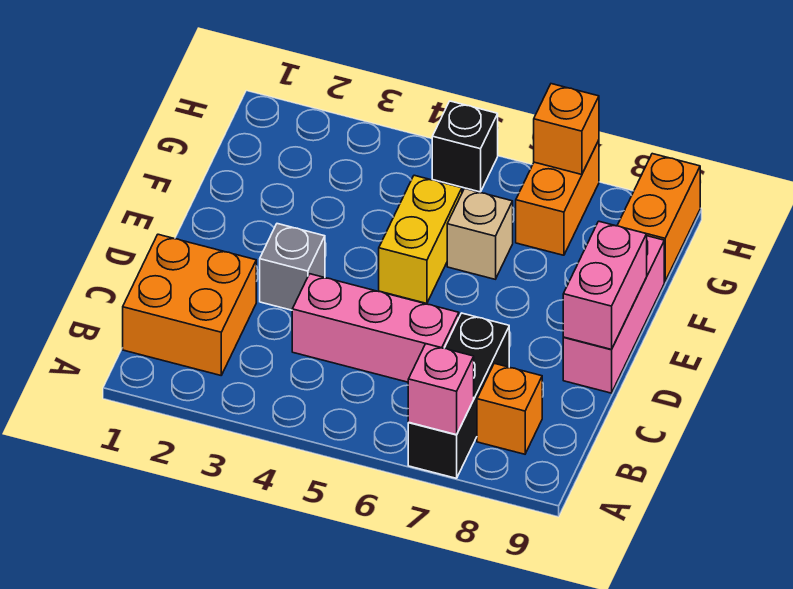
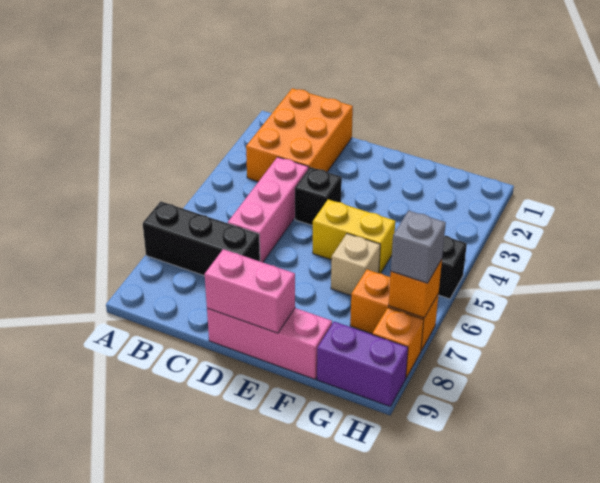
pink 1x1 brick [408,344,474,435] -> none
orange 2x2 brick [123,234,256,375] -> orange 2x3 brick [246,88,353,182]
orange 1x1 brick [477,363,542,454] -> orange 1x1 brick moved to [372,308,424,378]
grey 1x1 brick [260,224,325,310] -> grey 1x1 brick moved to [391,211,446,283]
none -> black 1x1 brick [295,167,342,226]
orange 1x2 brick [617,154,700,282] -> purple 1x2 brick [317,322,408,406]

